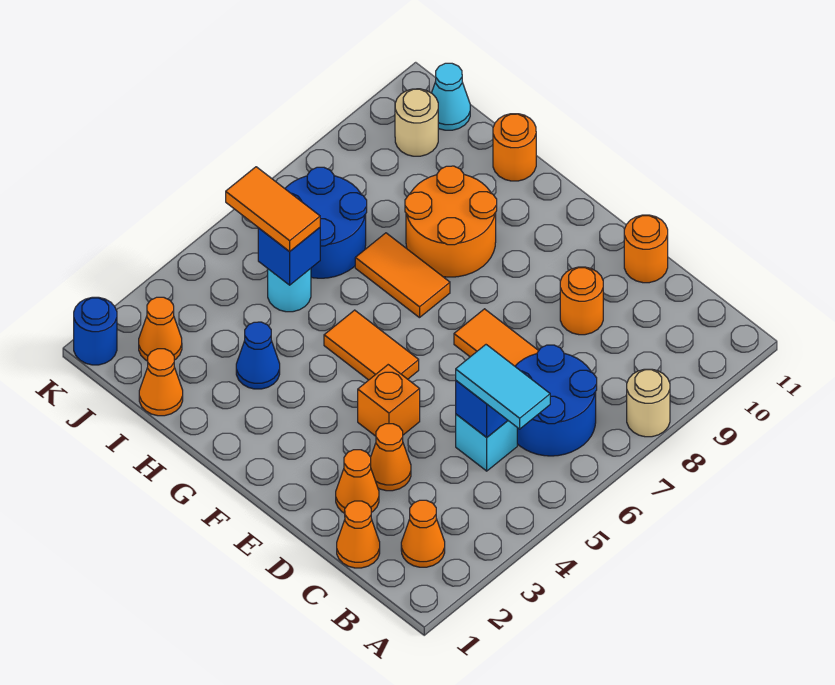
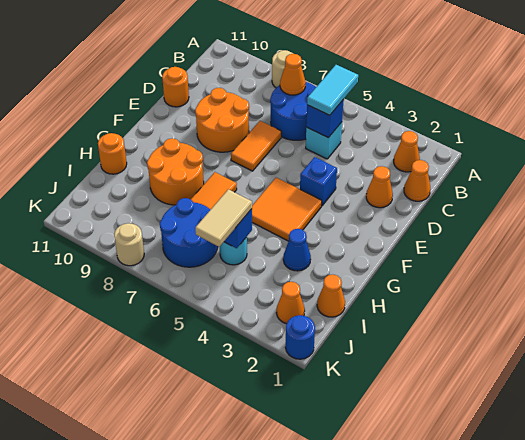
orange 1x1 cone [371,424,411,491] -> orange 1x1 cone moved to [280,54,306,95]
orange 1x1 round brick [560,267,603,335] -> orange 2x2 round brick [195,88,249,152]
orange 1x1 brick [358,365,420,436] -> blue 1x1 brick [300,157,337,206]
orange 1x2 tile [324,310,419,380] -> orange 2x2 tile [252,178,322,241]
orange 1x2 tile [226,167,320,252] -> tan 1x2 tile [195,189,252,247]
tan 1x1 round brick [395,89,438,156] -> tan 1x1 round brick moved to [114,223,144,266]
cyan 1x1 cone [432,63,470,130] -> none

